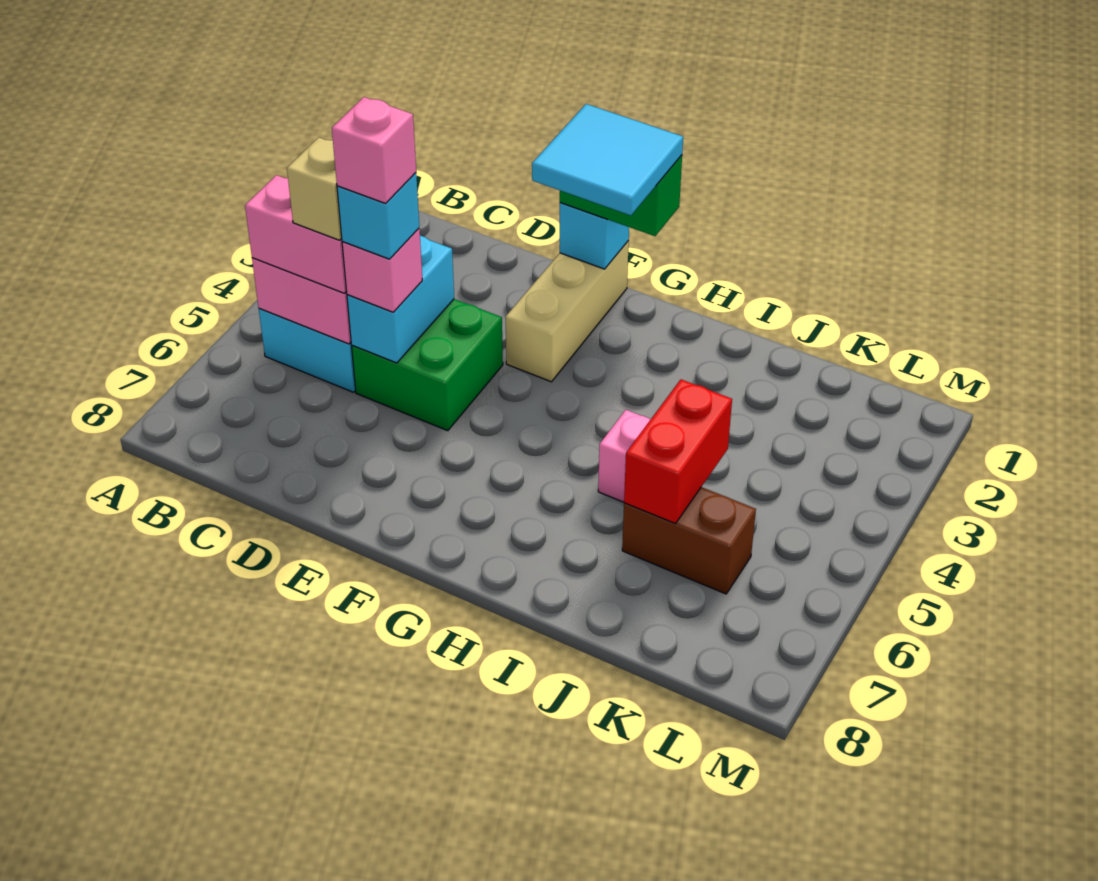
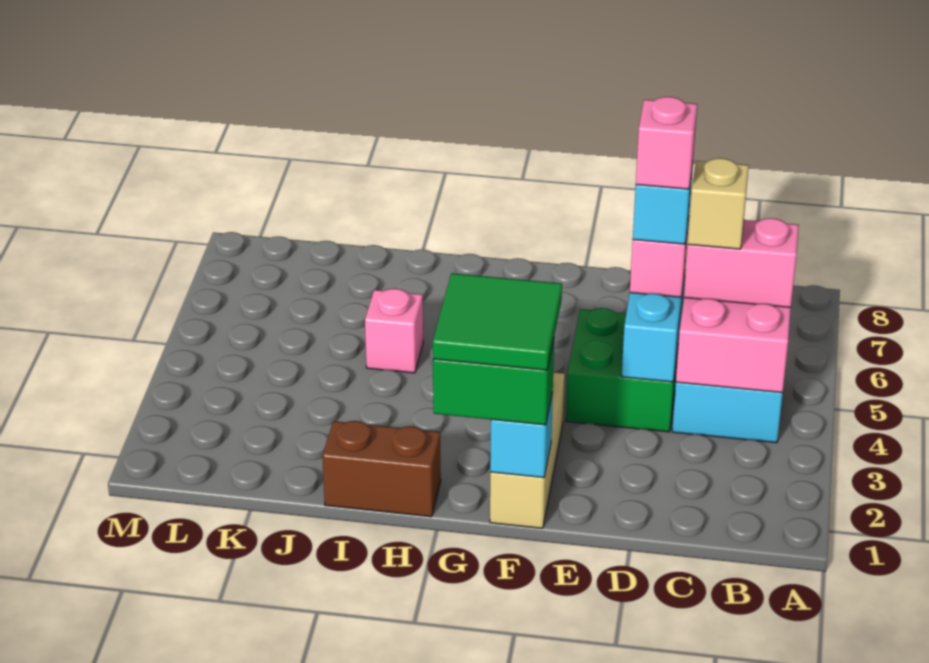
cyan 2x2 tile [532,104,683,215] -> green 2x2 tile [433,273,562,370]
red 1x2 brick [624,380,732,524] -> none
brown 1x2 brick [622,487,756,594] -> brown 1x2 brick moved to [322,421,441,517]

